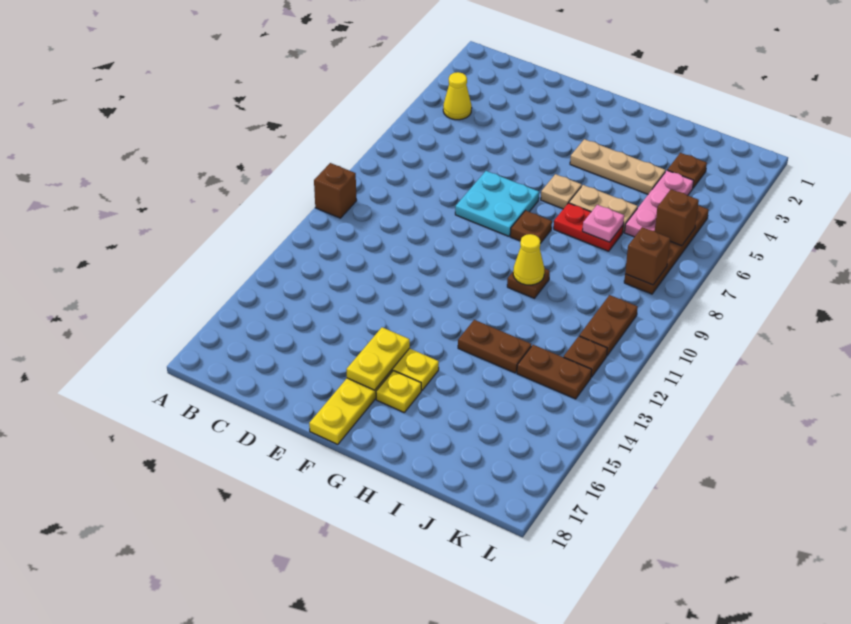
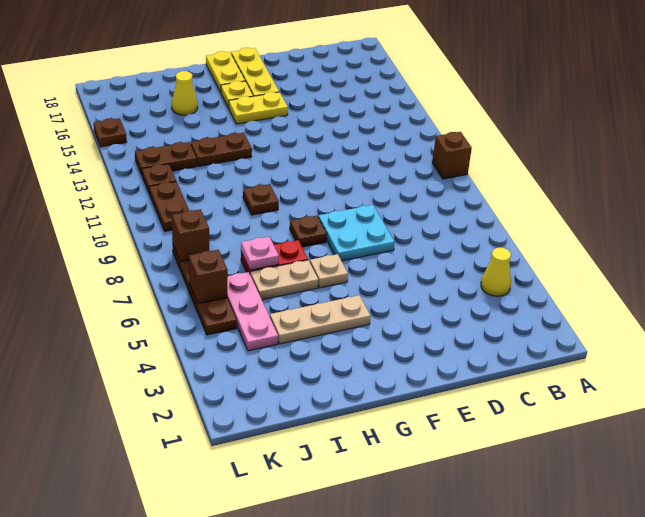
yellow 1x2 plate [346,327,410,390] -> yellow 1x2 plate moved to [206,51,245,92]
yellow 1x1 cone [513,234,544,285] -> yellow 1x1 cone moved to [172,71,198,115]
brown 1x1 plate [668,153,707,188] -> brown 1x1 plate moved to [94,118,127,147]

